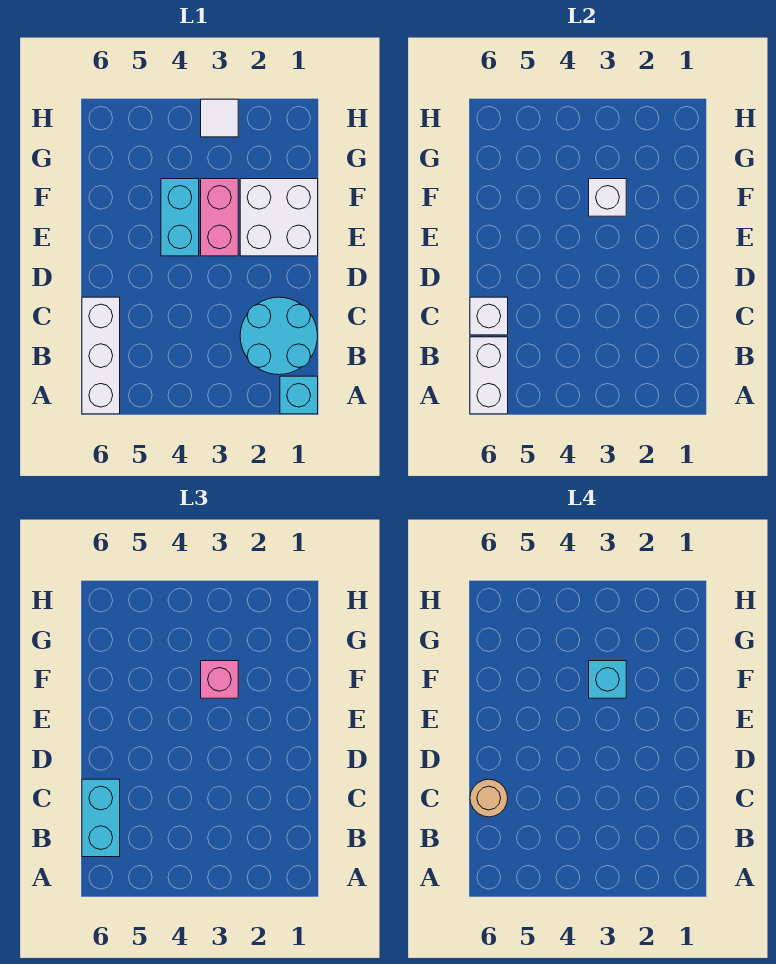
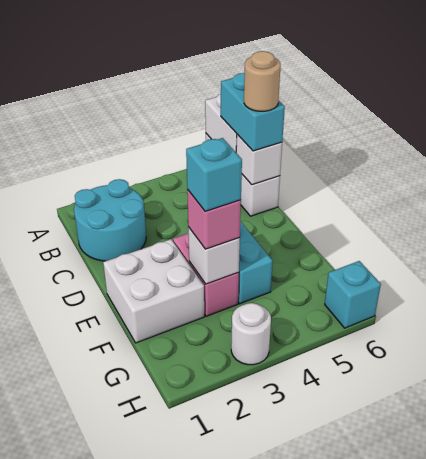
cyan 1x1 brick [280,376,318,414] -> cyan 1x1 brick moved to [325,261,381,328]
white 1x1 tile [201,99,238,137] -> white 1x1 round brick [231,303,271,365]

